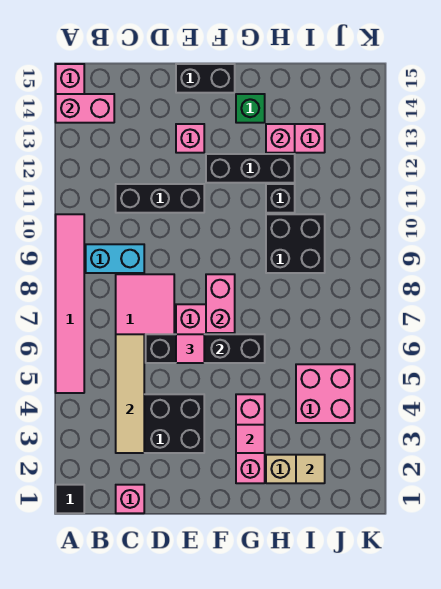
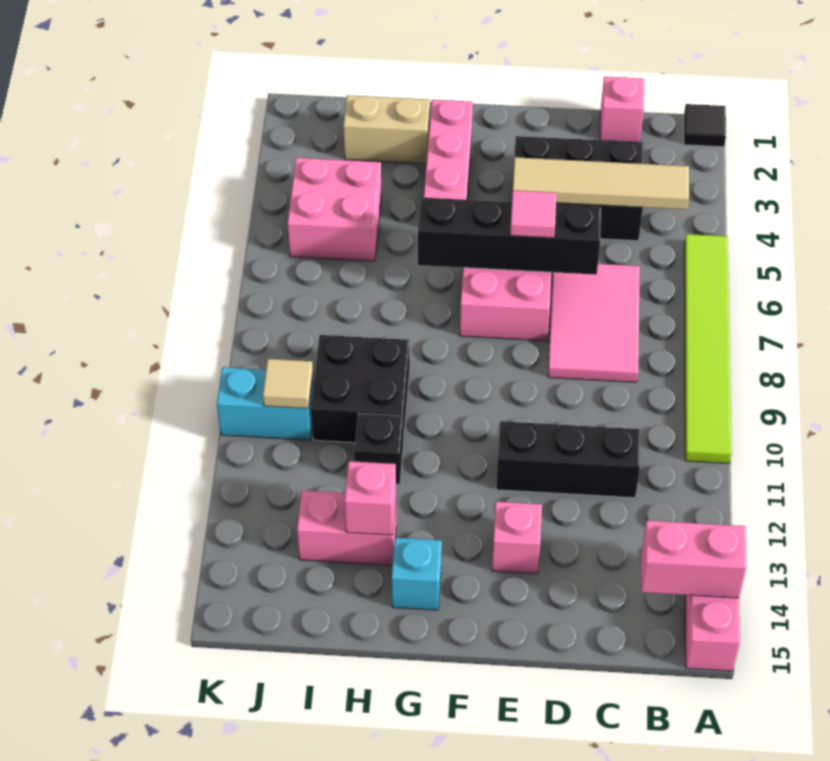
pink 1x6 tile [56,214,84,393] -> lime 1x6 tile [684,234,732,464]
cyan 1x2 brick [86,244,144,273] -> cyan 1x2 brick moved to [217,367,314,440]
tan 1x4 tile [116,334,144,453] -> tan 1x4 tile turned to [513,157,689,210]
black 1x2 brick [176,64,235,93] -> none
pink 1x2 brick [206,274,235,333] -> none
black 1x3 brick [206,154,295,183] -> none
pink 1x1 tile [236,425,265,453] -> none
green 1x1 brick [236,94,265,123] -> cyan 1x1 brick [391,538,442,610]
tan 1x1 tile [296,455,325,483] -> tan 1x1 tile moved to [263,359,313,408]

